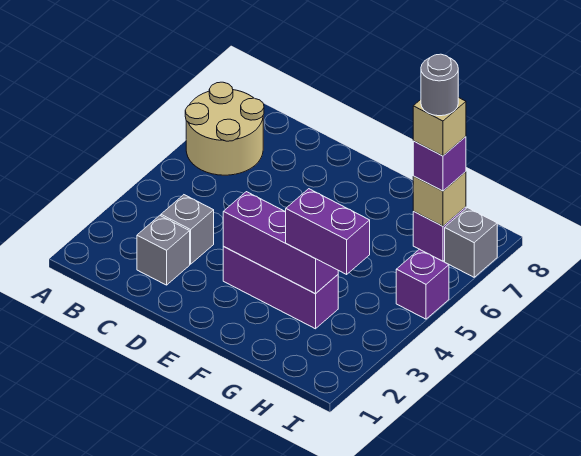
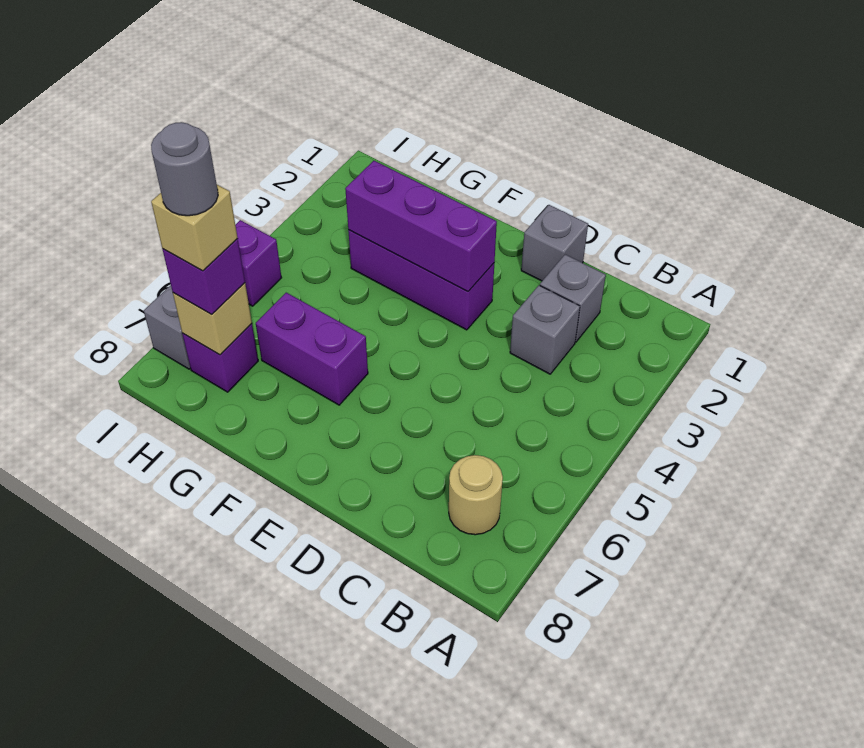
tan 2x2 round brick [185,82,264,175] -> tan 1x1 round brick [449,455,503,535]
none -> grey 1x1 brick [521,205,588,281]
purple 1x2 brick [286,189,370,274] -> purple 1x2 brick moved to [256,293,368,405]

